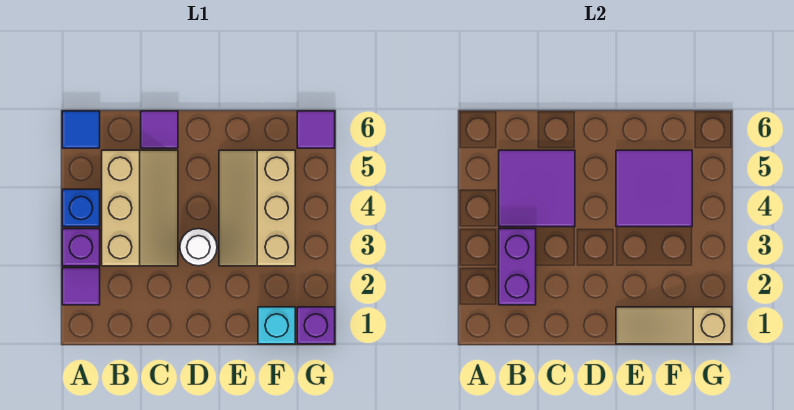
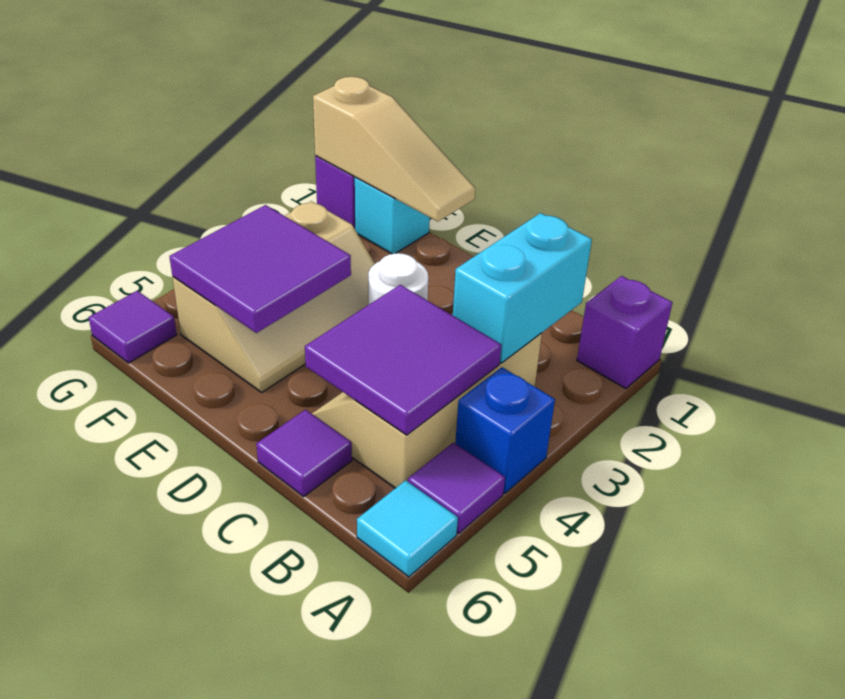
purple 1x1 tile [62,268,100,305] -> purple 1x1 tile moved to [408,443,505,533]
purple 1x1 brick [62,229,100,266] -> purple 1x1 brick moved to [577,276,673,389]
blue 1x1 tile [62,111,100,148] -> cyan 1x1 tile [357,480,458,577]
purple 1x2 brick [499,229,536,305] -> cyan 1x2 brick [453,213,592,363]

